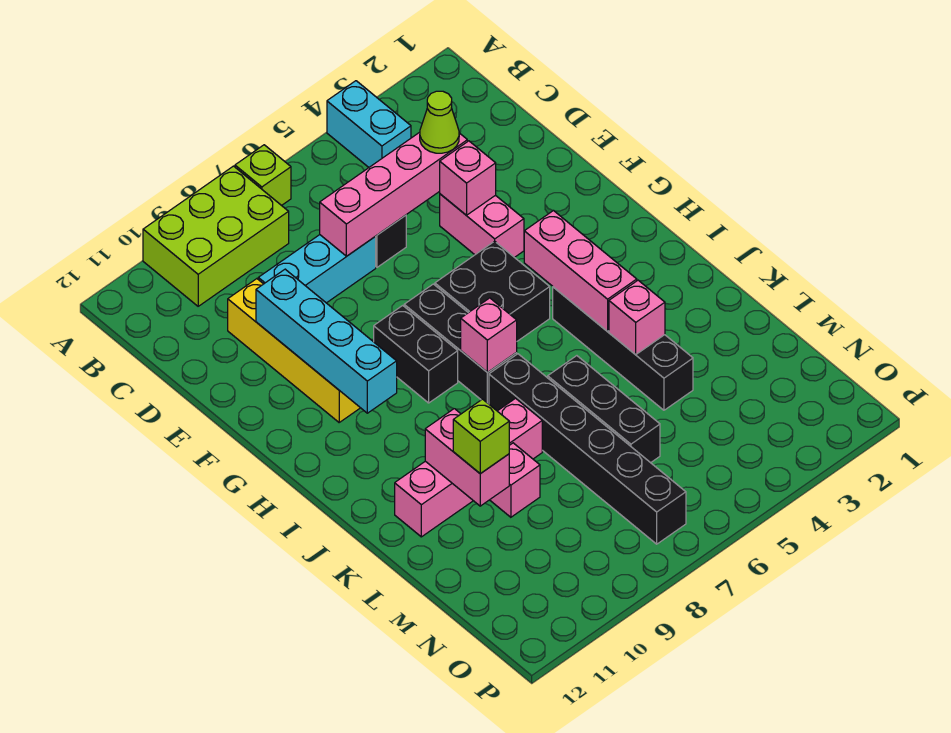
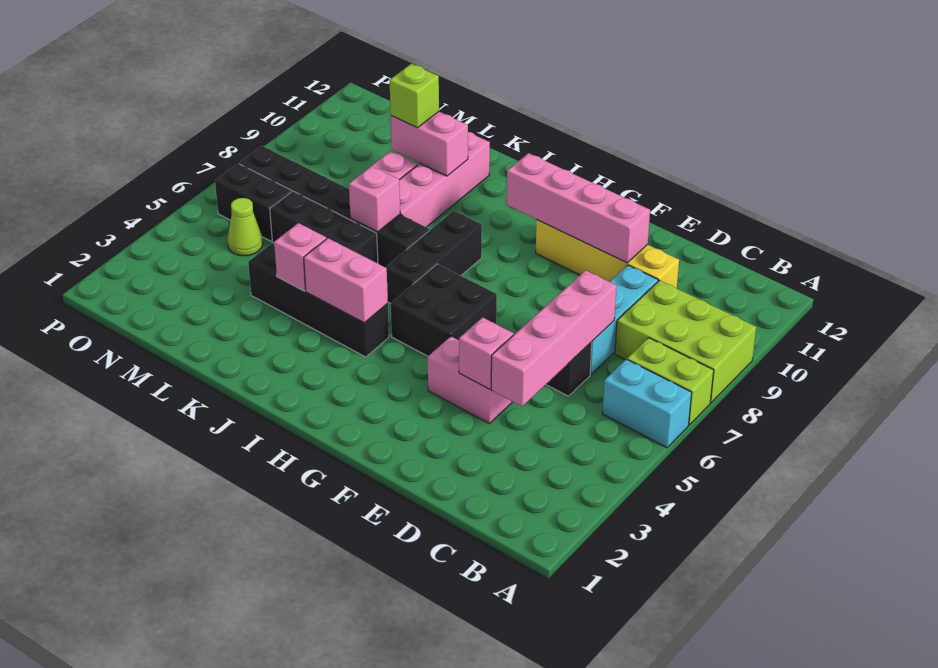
cyan 1x2 brick [327,81,411,167] -> cyan 1x2 brick moved to [602,359,692,448]
lime 1x1 brick [235,145,291,206] -> lime 1x2 brick [627,338,714,425]
lime 2x3 brick [143,166,289,306] -> lime 2x3 brick turned to [615,280,756,403]
lime 1x1 cone [420,91,459,153] -> lime 1x1 cone moved to [227,198,263,256]
cyan 1x4 brick [256,269,397,413] -> pink 1x4 brick [507,153,650,263]
black 1x3 brick [404,284,517,404] -> black 1x3 brick turned to [385,211,482,304]
black 1x2 brick [374,306,458,403] -> black 1x2 brick moved to [215,164,292,241]
pink 1x3 brick [524,211,637,331] -> pink 1x2 brick [304,238,388,323]
pink 1x1 brick [461,298,517,373] -> pink 1x1 brick moved to [349,166,400,232]

